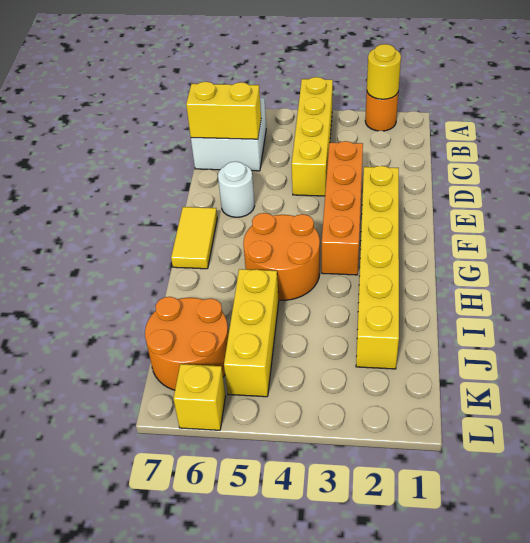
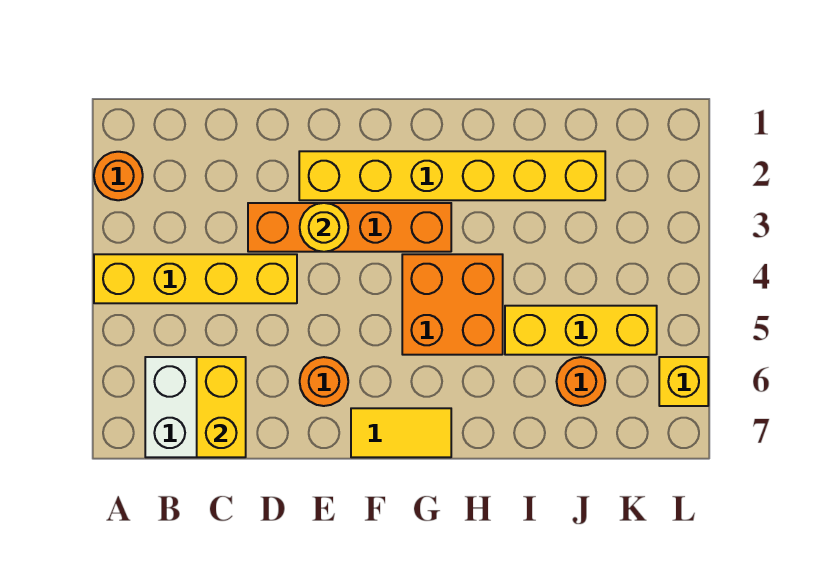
yellow 1x1 round brick [367,44,401,99] -> yellow 1x1 round brick moved to [300,203,348,252]
white 1x1 round brick [218,162,255,217] -> orange 1x1 round brick [300,357,348,406]
orange 2x2 round brick [243,213,320,300] -> orange 2x2 brick [402,254,503,355]
orange 2x2 round brick [145,297,229,390] -> orange 1x1 round brick [557,357,605,406]

